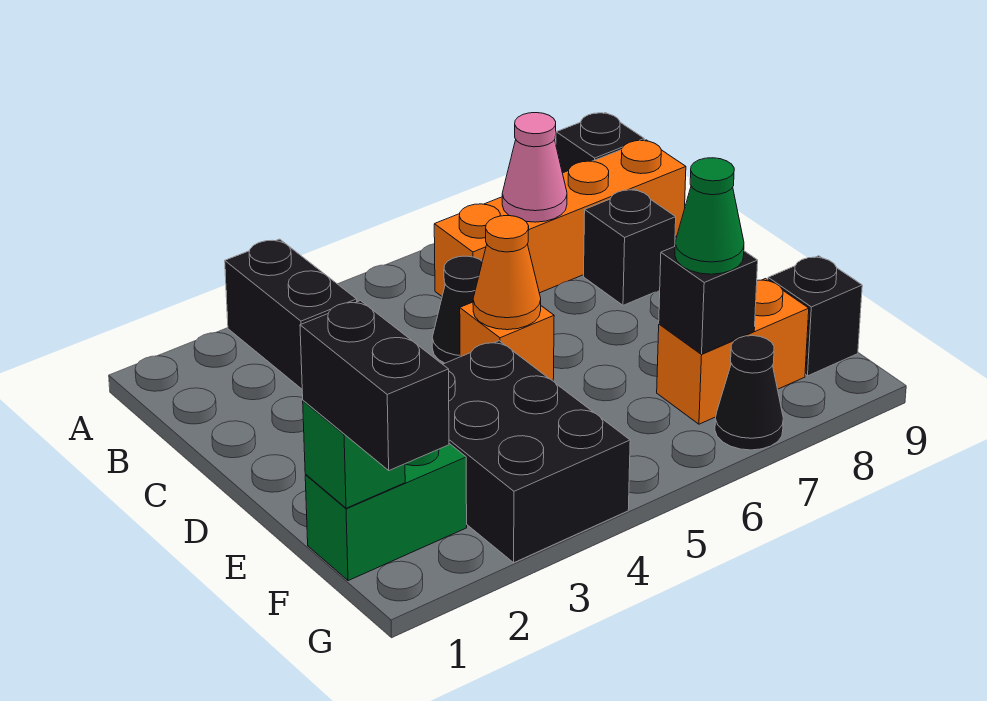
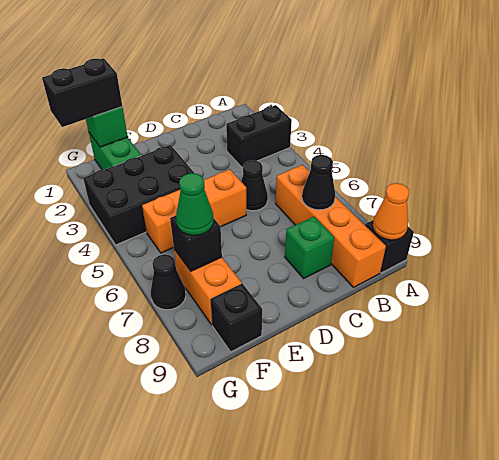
pink 1x1 cone [502,113,567,222] -> black 1x1 cone [302,155,335,210]
black 1x1 brick [584,189,676,305] -> green 1x1 brick [285,217,334,278]
orange 1x1 brick [460,302,554,381] -> orange 1x3 brick [142,169,246,253]
orange 1x1 cone [473,216,541,330] -> orange 1x1 cone moved to [372,183,409,240]

